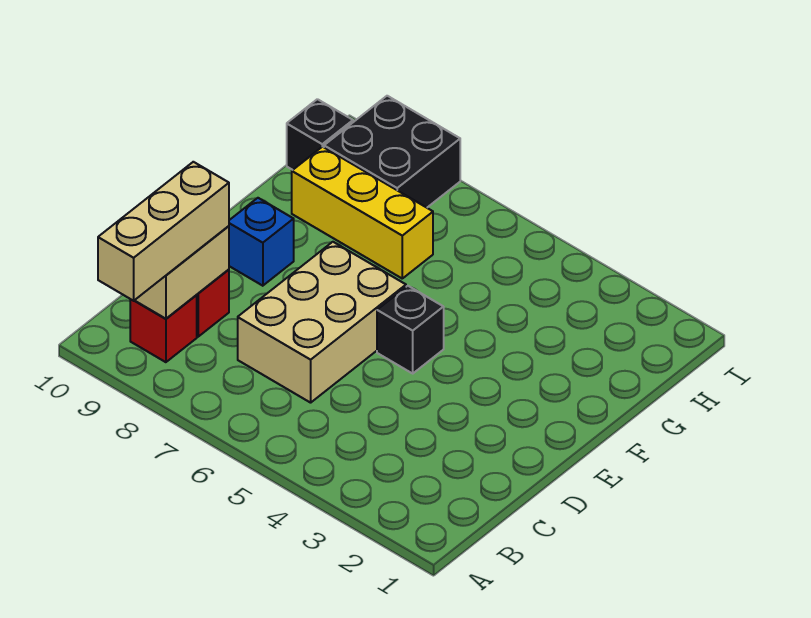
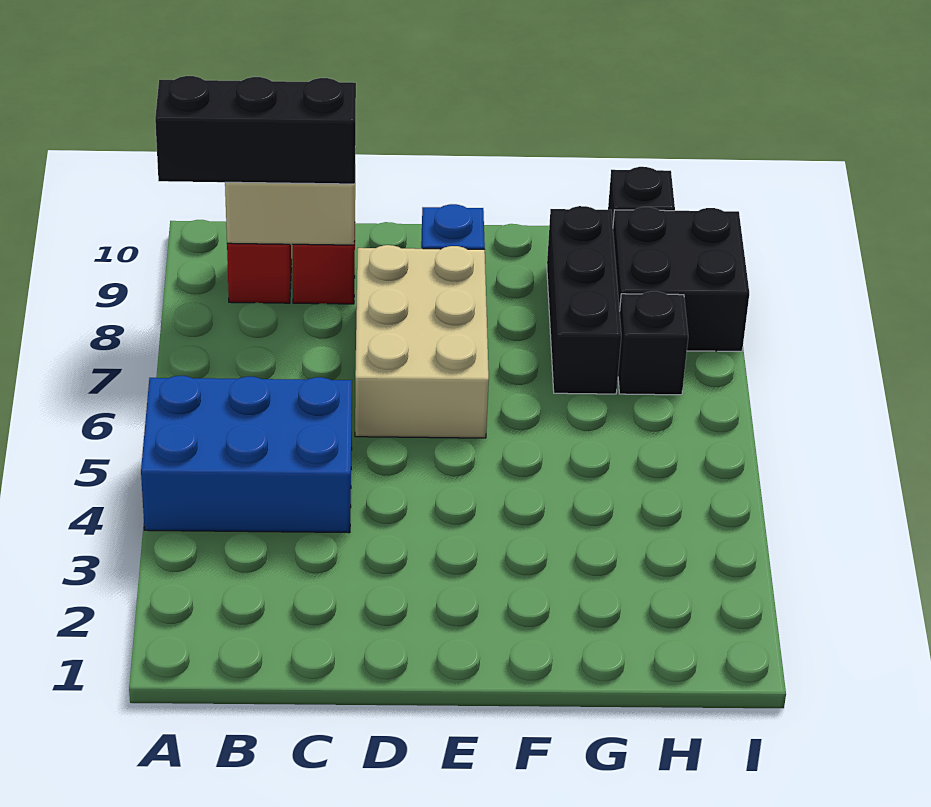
none -> blue 2x3 brick [141,376,352,533]
tan 1x3 brick [98,162,229,301] -> black 1x3 brick [155,76,356,184]
tan 2x3 brick [238,242,406,403] -> tan 2x3 brick turned to [355,245,489,438]
black 1x1 brick [377,286,444,373] -> black 1x1 brick moved to [618,291,688,395]
yellow 1x3 brick [292,147,433,278] -> black 1x3 brick [547,206,621,394]

